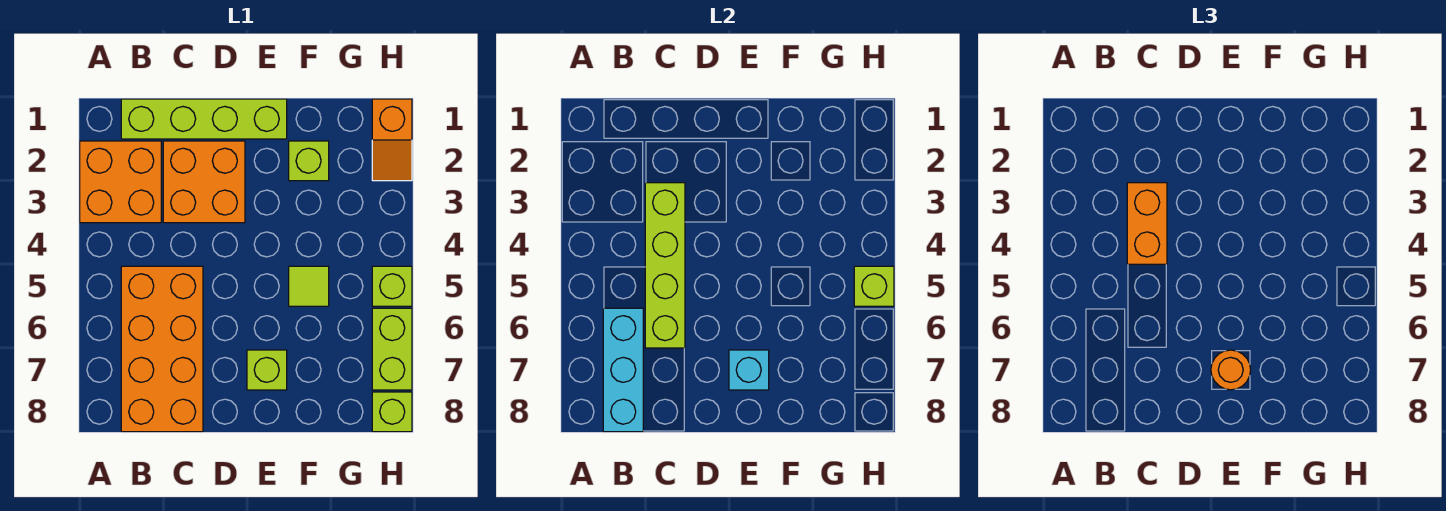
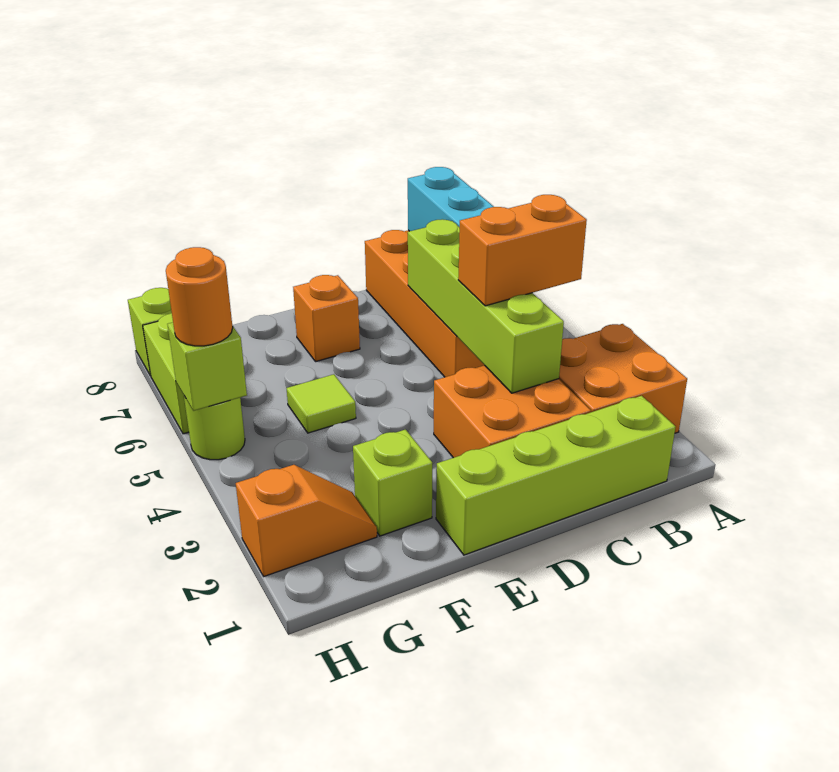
orange 1x2 brick [1127,183,1167,264] -> orange 1x2 brick turned to [458,195,587,306]
lime 1x1 brick [247,350,287,390] -> orange 1x1 brick [293,275,360,362]
cyan 1x1 brick [729,350,769,390] -> none
orange 1x1 round brick [1211,350,1251,390] -> orange 1x1 round brick moved to [166,247,233,346]
orange 1x2 slope [372,99,412,181] -> orange 1x2 slope turned to [236,465,377,576]
lime 1x1 brick [372,266,412,306] -> lime 1x1 round brick [184,396,245,460]

